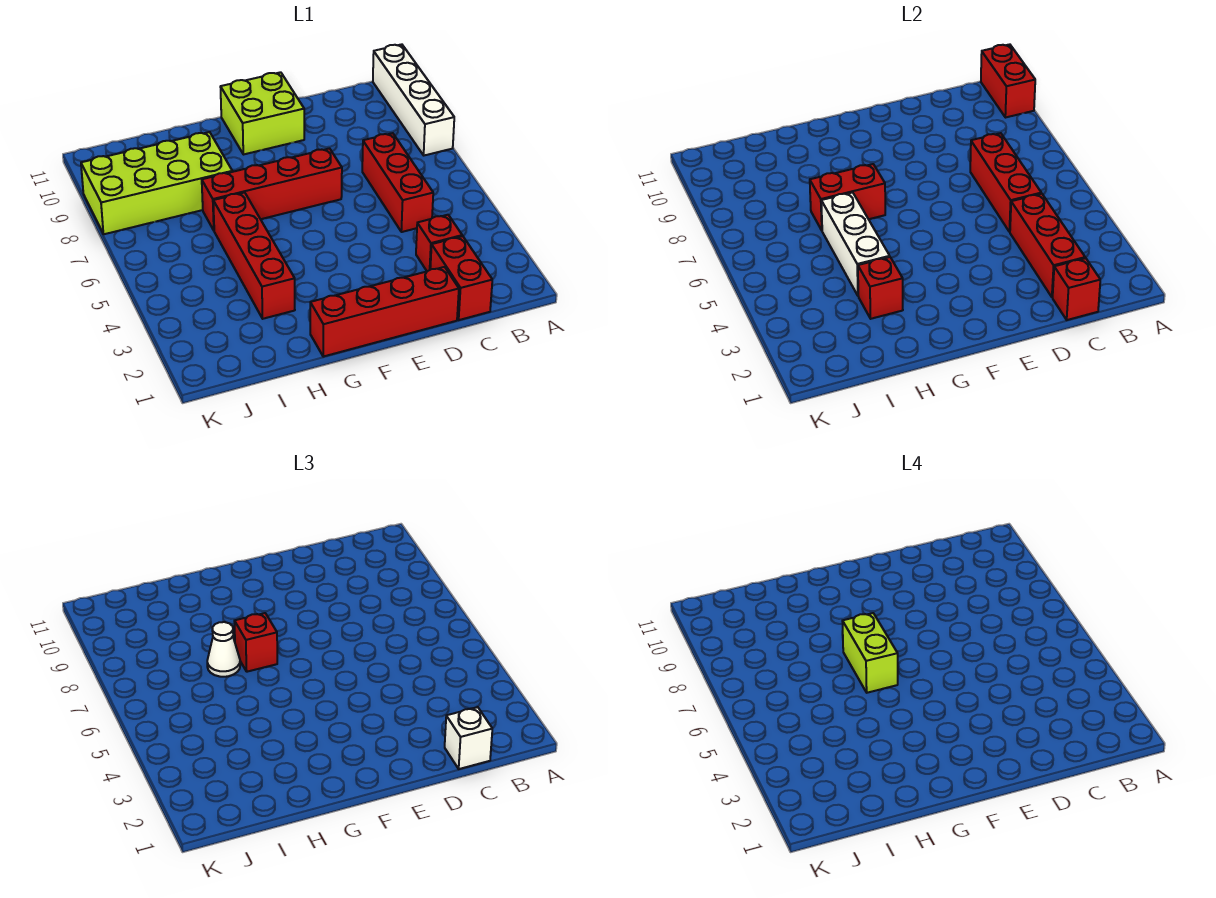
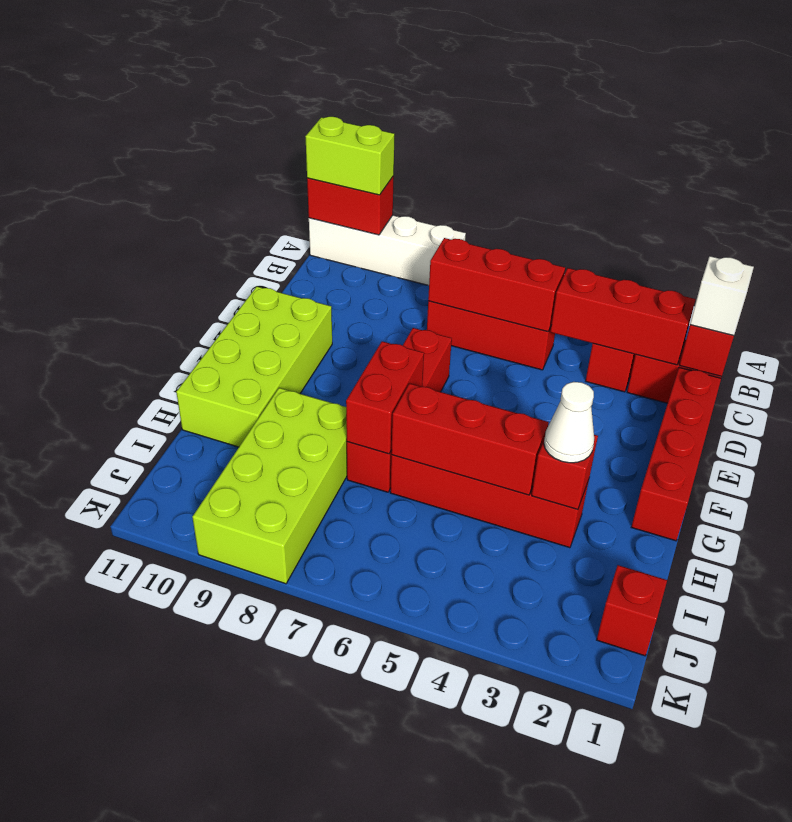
lime 2x2 brick [221,72,304,155] -> lime 2x4 brick [176,287,332,447]
lime 1x2 brick [842,613,898,693] -> lime 1x2 brick moved to [305,117,395,195]
red 1x1 brick [234,613,277,672] -> red 1x1 brick moved to [597,565,667,656]
white 1x3 brick [821,192,890,295] -> red 1x3 brick [391,383,549,495]
white 1x1 cone [207,622,240,677] -> white 1x1 cone moved to [544,382,594,463]

